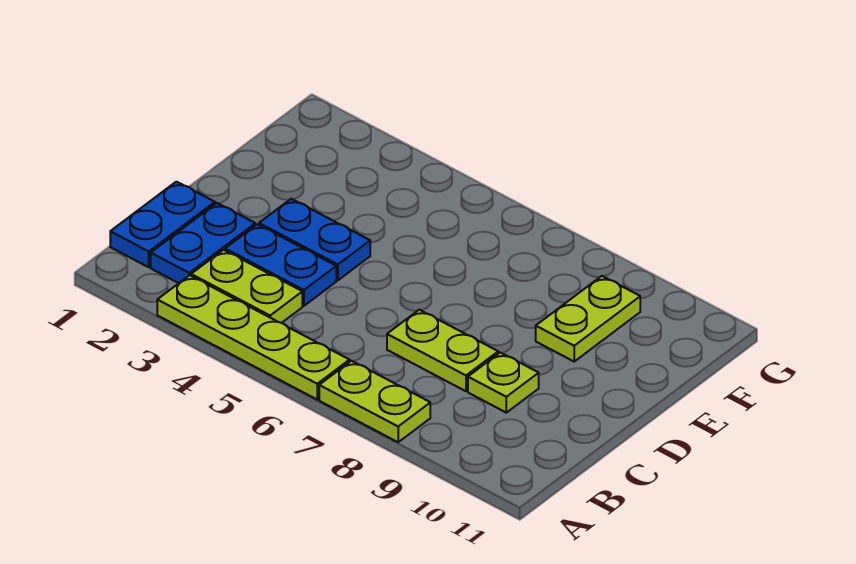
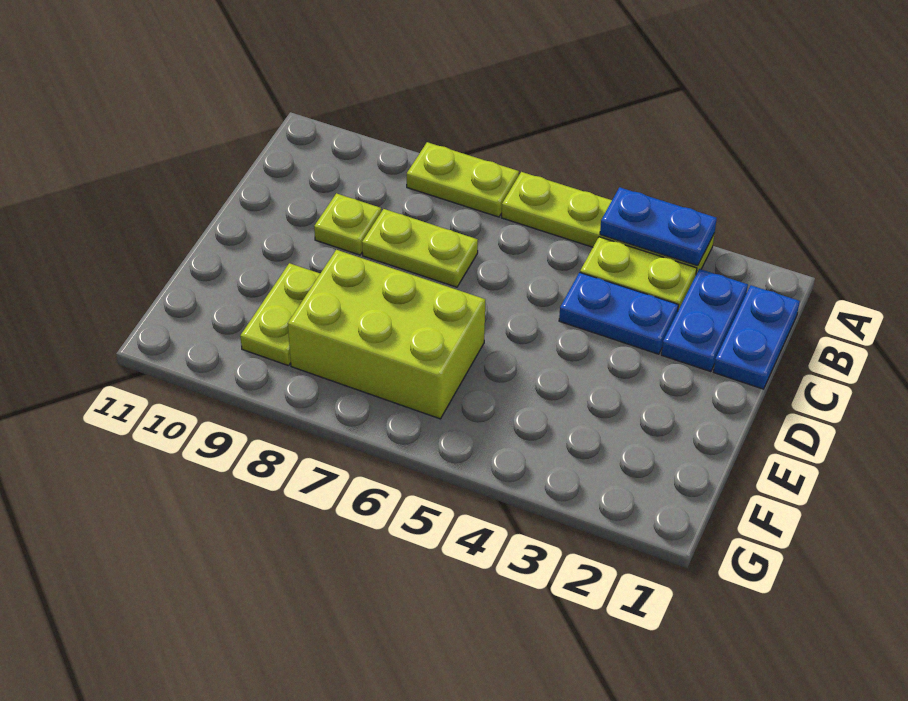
blue 1x2 plate [259,199,370,280] -> blue 1x2 plate moved to [600,187,717,266]
none -> lime 2x3 brick [288,250,485,419]

